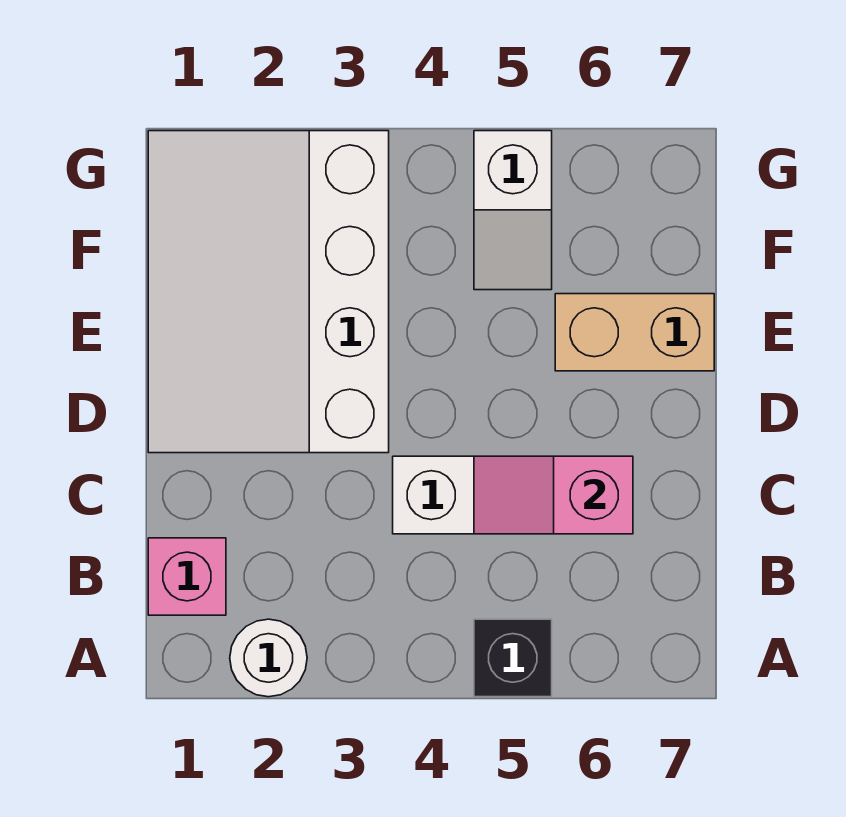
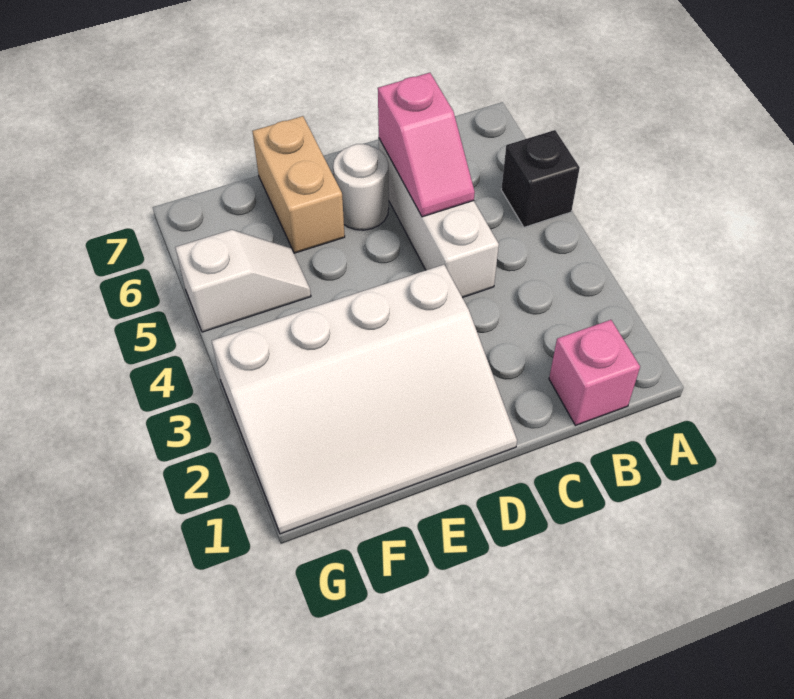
white 1x1 round brick [230,619,307,697] -> white 1x1 round brick moved to [333,144,389,230]

